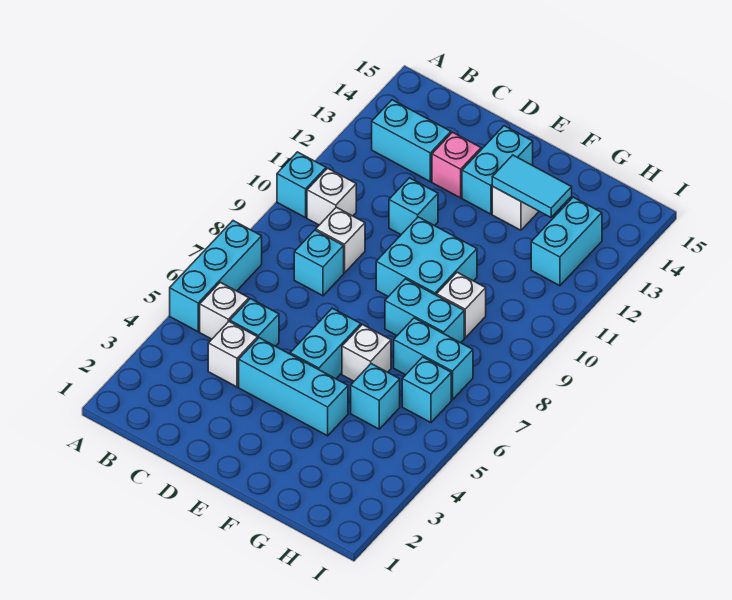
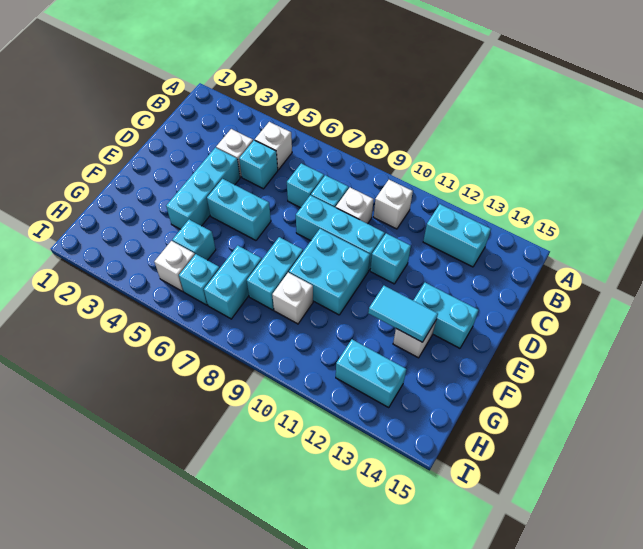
cyan 1x3 brick [170,221,262,332] -> cyan 1x3 brick moved to [296,195,385,271]
cyan 1x1 brick [277,152,326,218] -> cyan 1x1 brick moved to [287,163,324,208]
cyan 1x2 brick [372,100,451,182] -> cyan 1x2 brick turned to [423,204,491,267]
pink 1x1 brick [432,132,481,198] -> none
white 1x1 brick [342,325,391,381] -> white 1x1 brick moved to [154,241,195,291]
cyan 1x2 tile [492,155,572,217] -> cyan 1x2 tile turned to [368,286,438,342]

